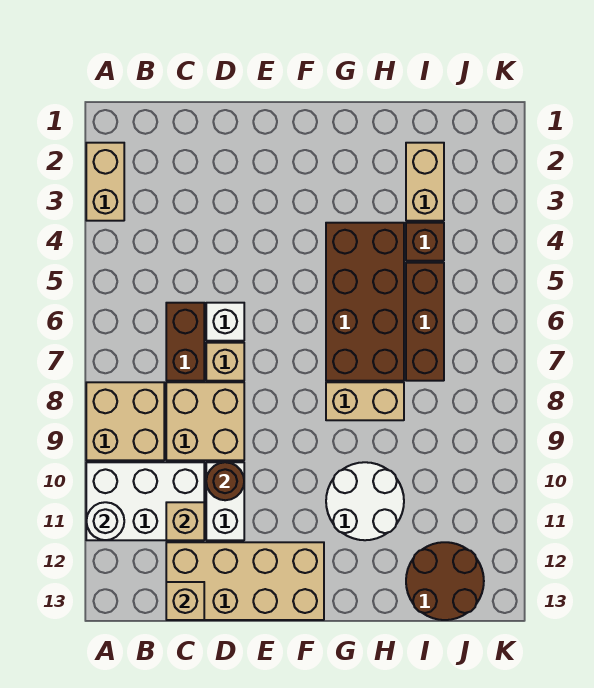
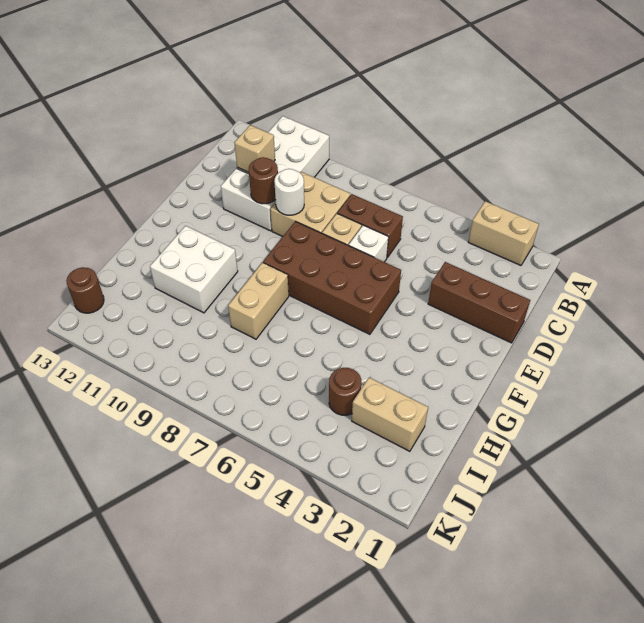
tan 2x2 brick [86,382,164,460] -> none
white 1x1 round brick [86,502,124,540] -> white 1x1 round brick moved to [274,169,304,215]
tan 2x4 brick [166,542,324,620] -> none
tan 1x1 brick [166,582,204,620] -> none
brown 2x4 brick [326,223,404,381] -> brown 2x4 brick moved to [263,221,401,334]
white 2x2 round brick [326,462,404,540] -> white 2x2 brick [150,226,238,313]
brown 1x1 brick [406,223,444,261] -> brown 1x1 round brick [329,368,361,415]
brown 1x3 brick [406,263,444,381] -> brown 1x3 brick moved to [428,262,530,343]
brown 2x2 round brick [406,542,484,620] -> brown 1x1 round brick [66,267,104,313]

